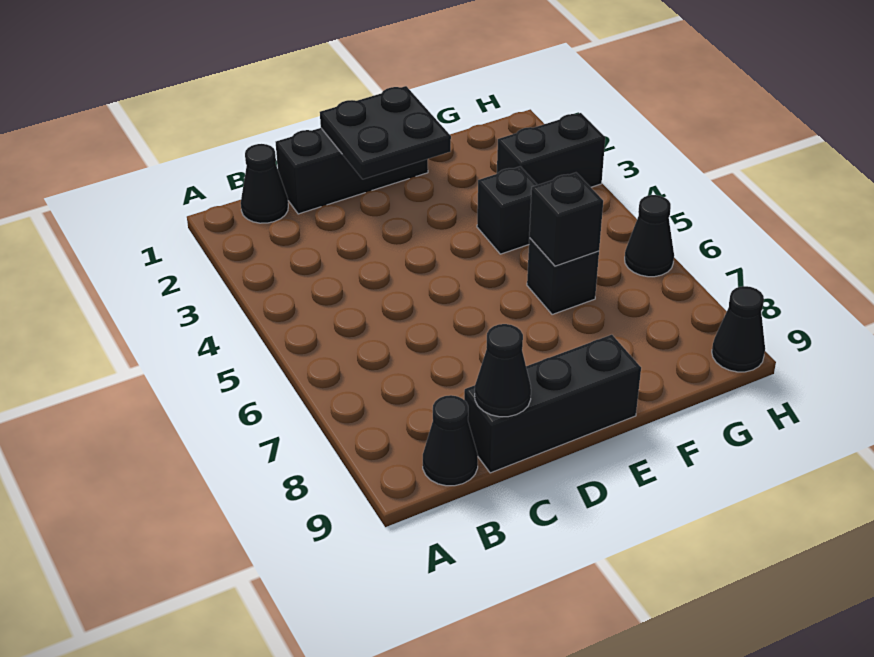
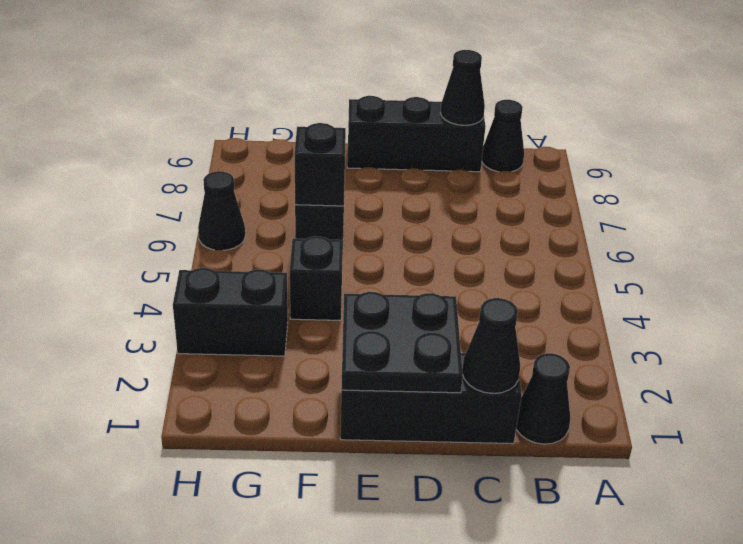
black 1x1 cone [712,286,765,372] -> black 1x1 cone moved to [462,298,520,394]

